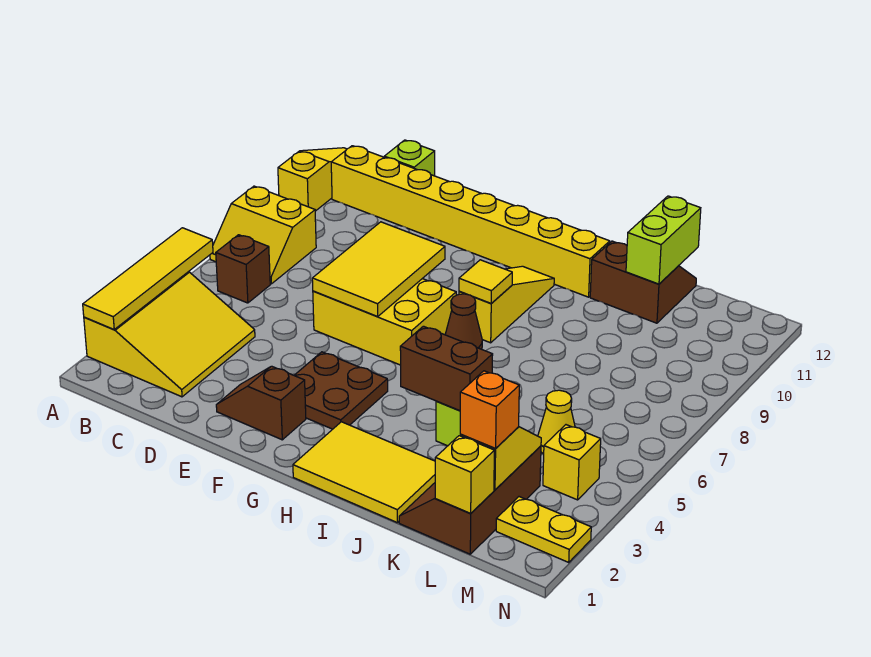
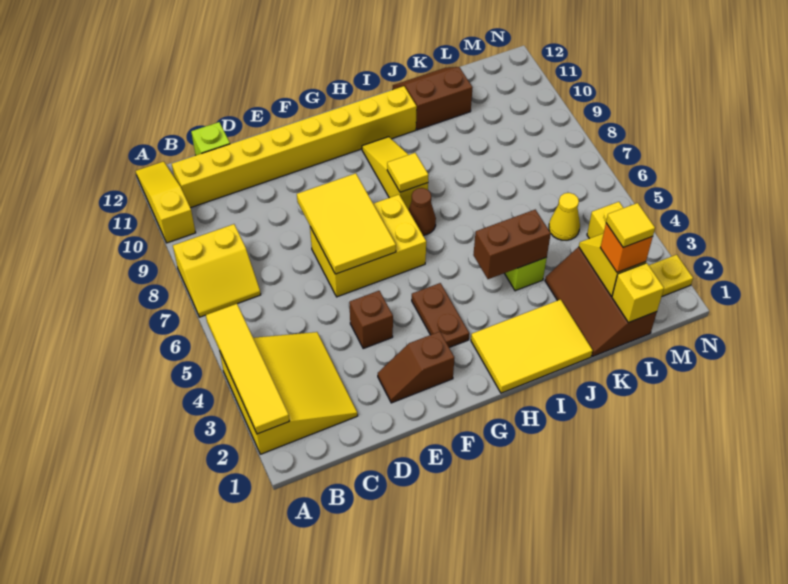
brown 1x1 brick [216,235,270,303] -> brown 1x1 brick moved to [349,291,393,349]
brown 2x2 plate [294,352,388,429] -> brown 1x2 plate [412,283,469,348]
lime 1x2 brick [626,196,701,284] -> none
none -> yellow 1x1 tile [606,203,655,248]

